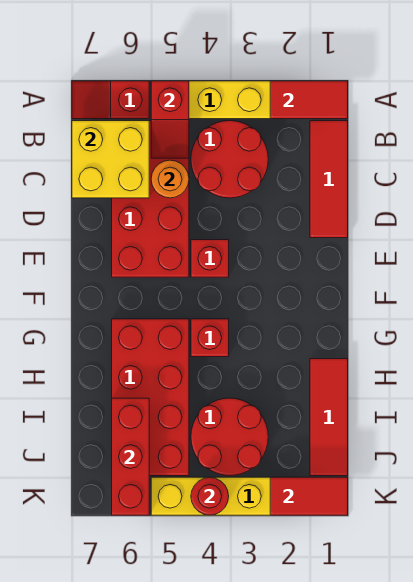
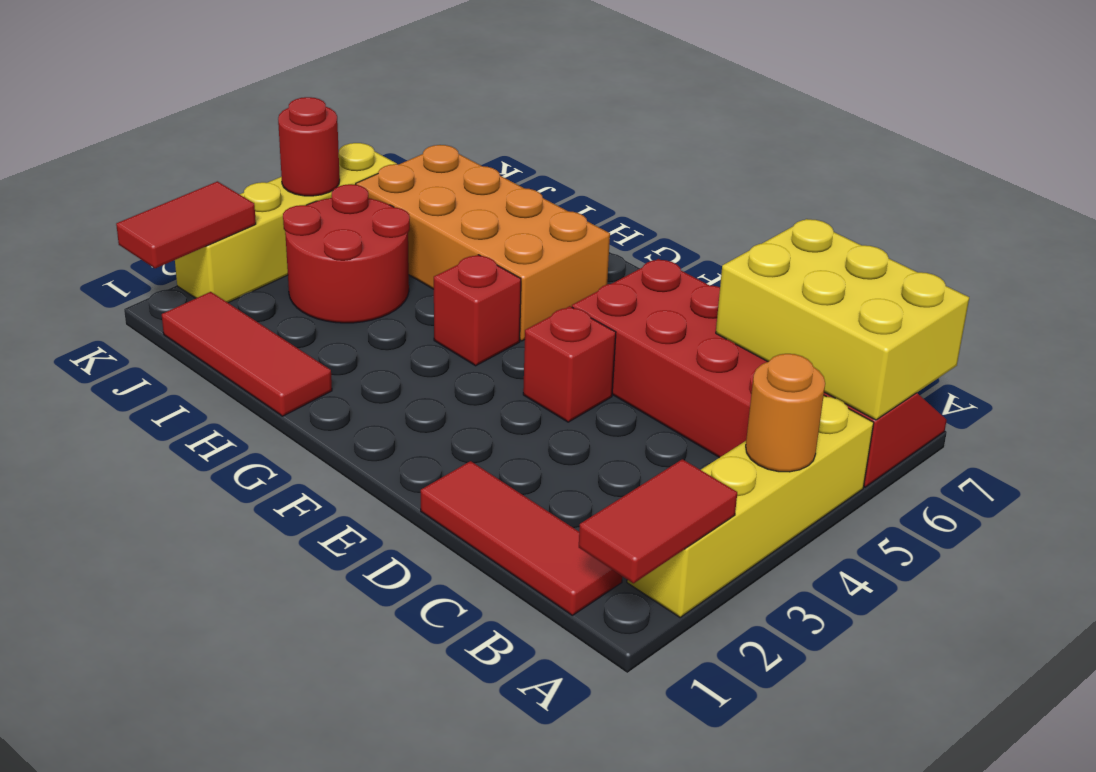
red 1x2 slope [151,81,189,158] -> none
red 2x2 round brick [191,121,268,198] -> none
yellow 2x2 brick [72,121,149,198] -> yellow 2x3 brick [716,219,969,420]
orange 1x1 round brick [151,160,189,198] -> orange 1x1 round brick moved to [746,354,825,472]
red 2x4 brick [112,319,189,476] -> orange 2x4 brick [356,145,610,341]
red 1x3 brick [112,398,149,515] -> none

